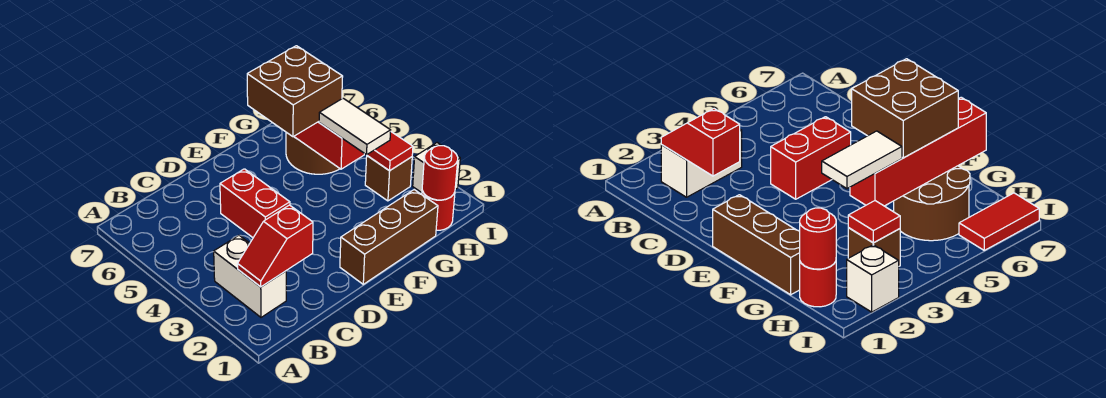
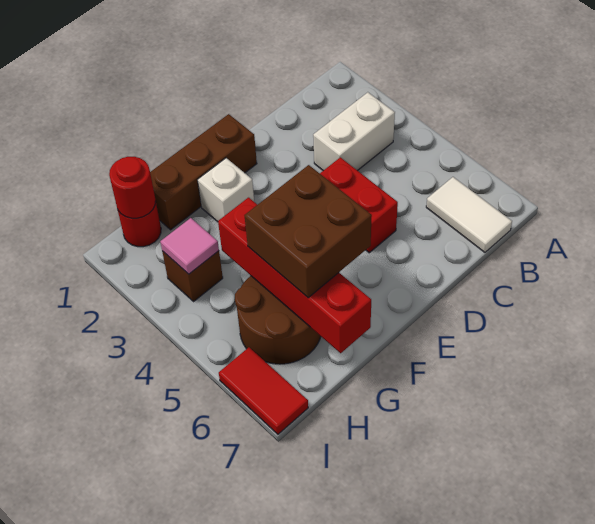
white 1x2 brick [214,235,286,317] -> white 1x2 brick turned to [313,92,395,171]
red 1x2 slope [237,205,313,287] -> none
white 1x2 tile [319,98,391,155] -> white 1x2 tile moved to [426,177,512,252]
red 1x1 tile [367,132,413,171] -> pink 1x1 tile [160,218,219,274]
white 1x1 brick [413,143,460,193] -> white 1x1 brick moved to [198,158,254,222]

